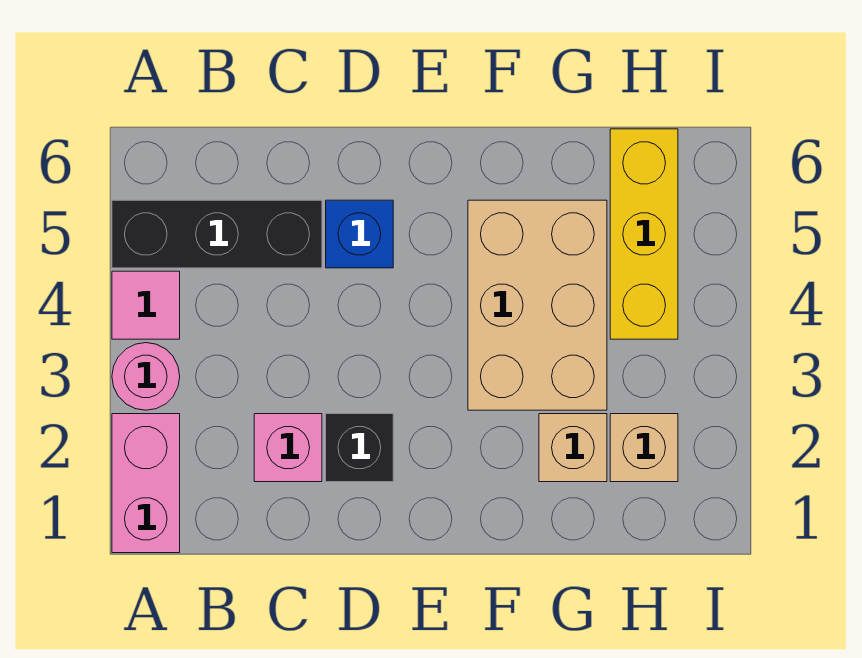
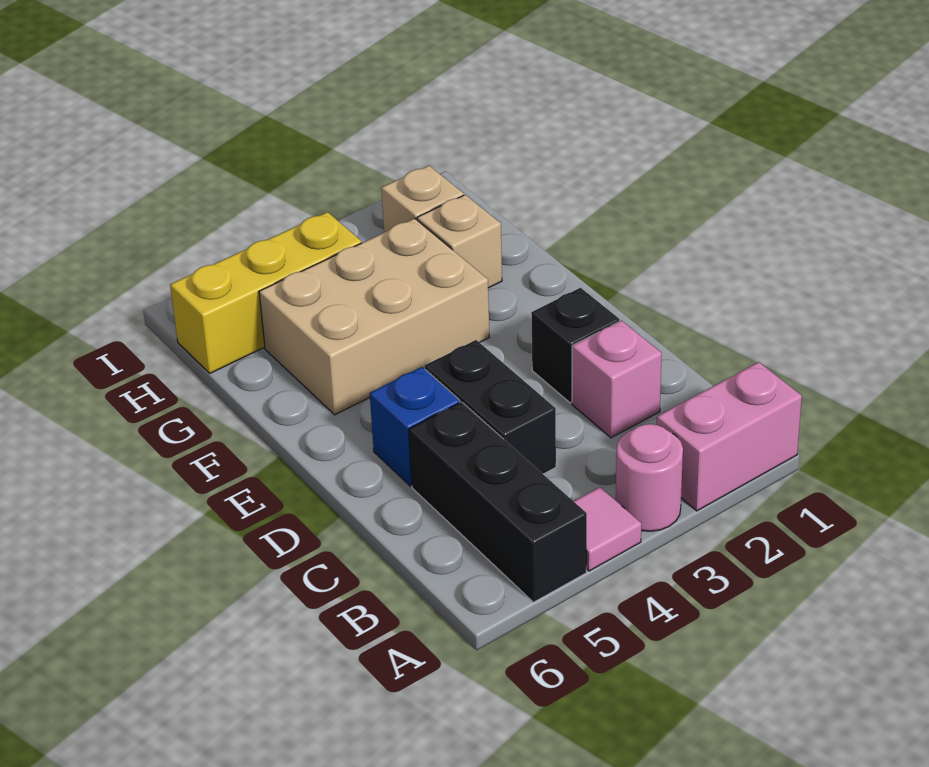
none -> black 1x2 brick [425,340,556,474]

